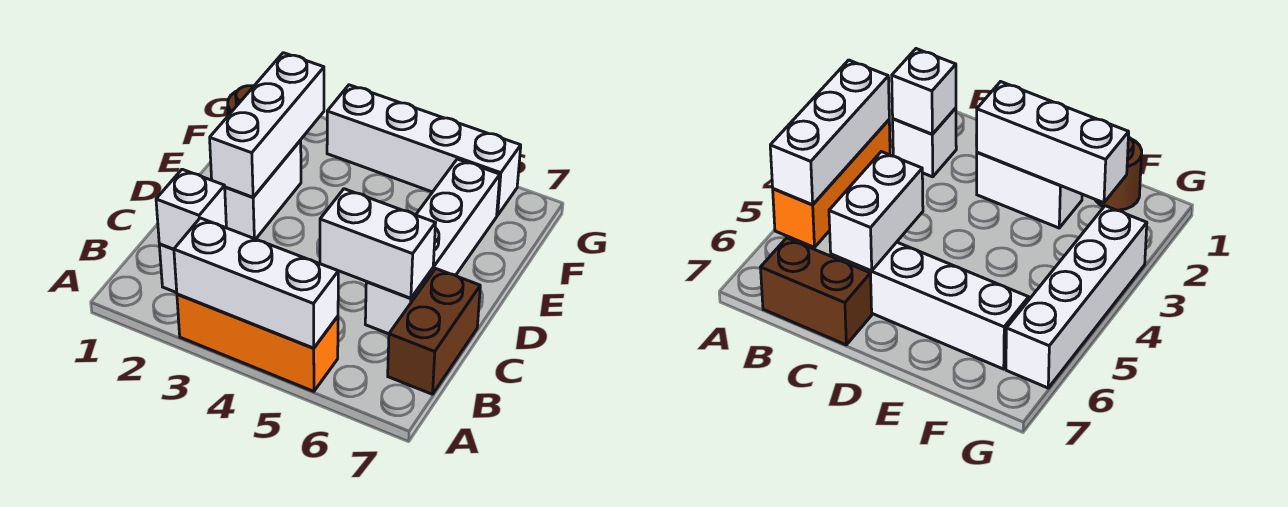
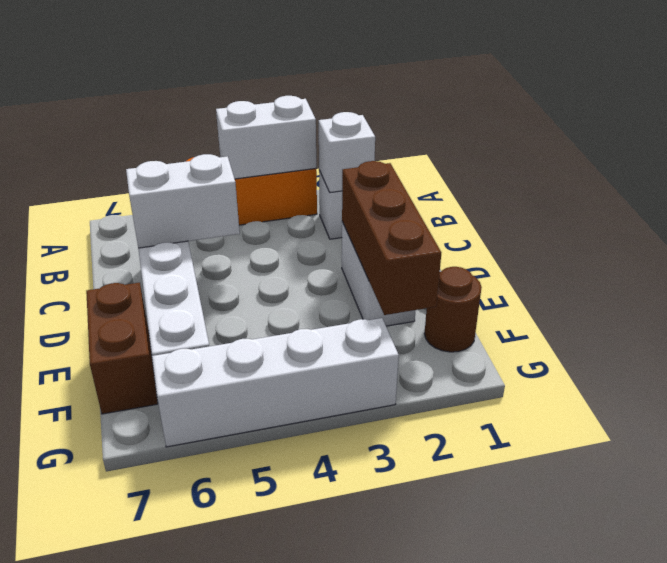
white 1x3 brick [174,218,338,348] -> white 1x2 brick [216,96,316,179]
brown 1x2 brick [388,269,480,394] -> brown 1x2 brick moved to [86,283,158,414]
white 1x3 brick [210,53,324,197] -> brown 1x3 brick [342,161,441,315]

